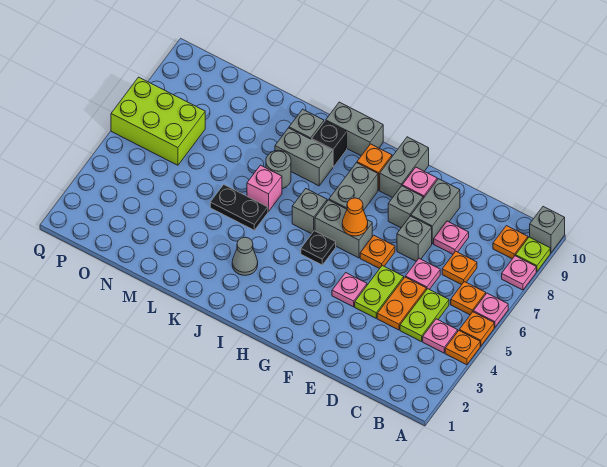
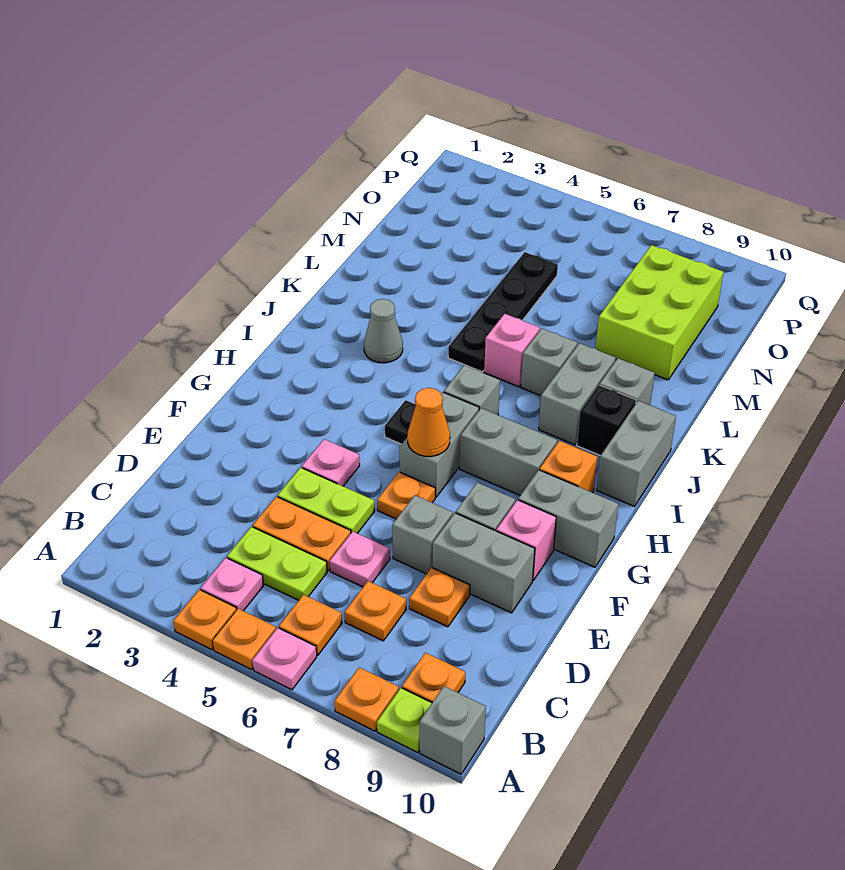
pink 1x1 plate [502,256,536,290] -> orange 1x1 plate [335,667,399,731]
pink 1x1 plate [434,221,469,254] -> orange 1x1 plate [409,567,470,627]
black 1x2 plate [210,185,268,230] -> black 1x4 plate [448,252,558,372]
grey 1x1 round brick [266,150,291,189] -> grey 1x1 brick [521,328,577,396]
lime 2x3 brick [111,77,205,165] -> lime 2x3 brick moved to [596,245,724,380]

